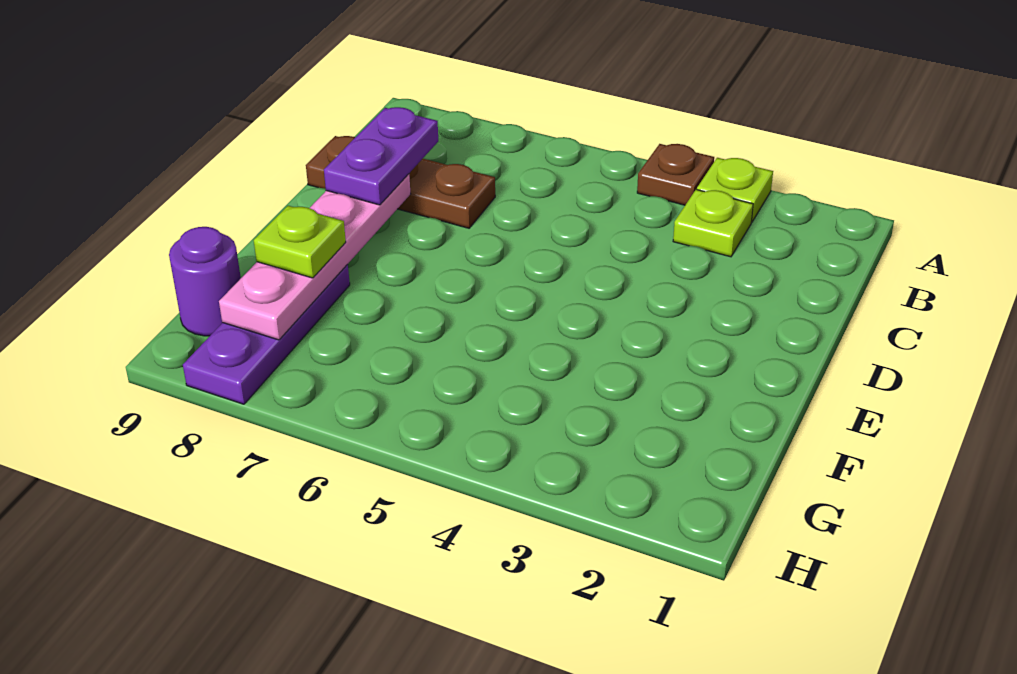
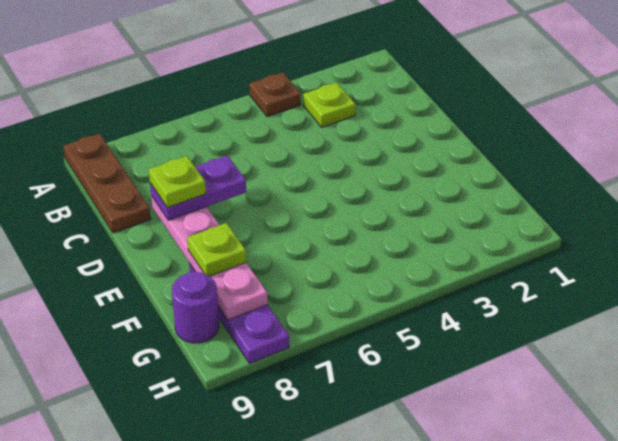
lime 1x1 plate [697,158,773,222] -> lime 1x1 plate moved to [149,156,206,208]
brown 1x3 plate [306,136,495,228] -> brown 1x3 plate turned to [63,133,151,233]
purple 1x2 plate [324,107,438,205] -> purple 1x2 plate turned to [150,155,246,220]

